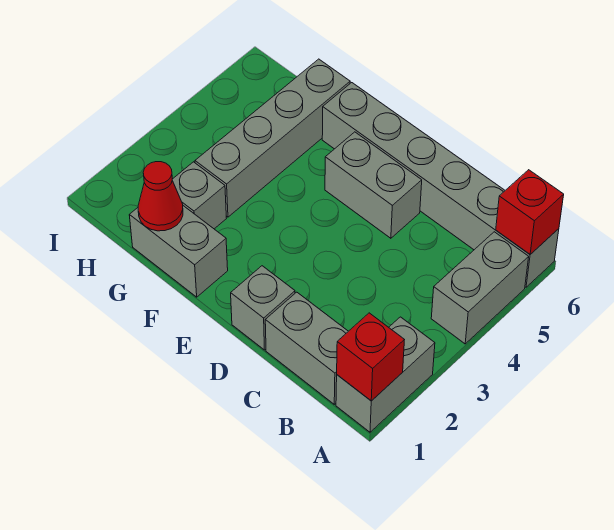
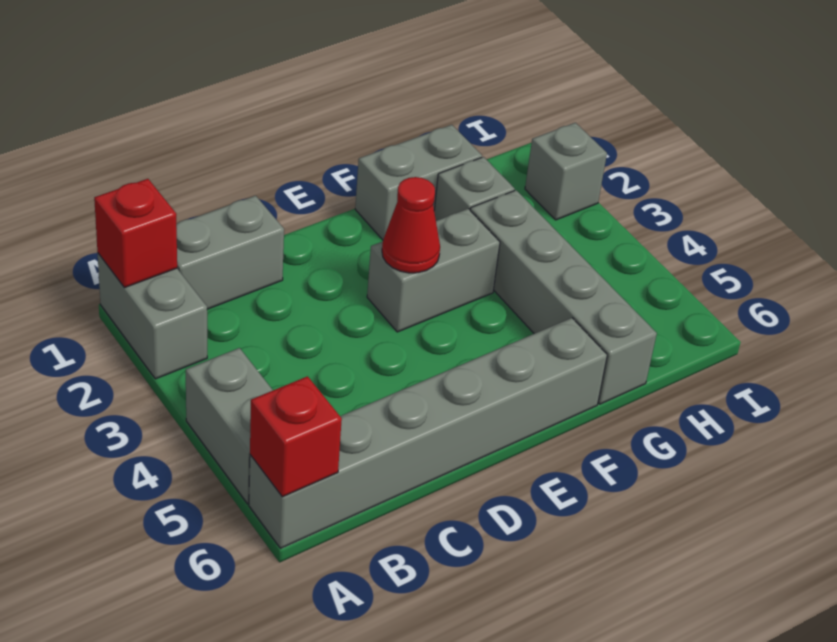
grey 1x1 brick [231,266,295,350] -> grey 1x1 brick moved to [525,123,607,220]
grey 1x2 brick [325,132,422,238] -> grey 1x2 brick moved to [367,209,500,332]
red 1x1 cone [138,162,183,231] -> red 1x1 cone moved to [382,177,440,273]

